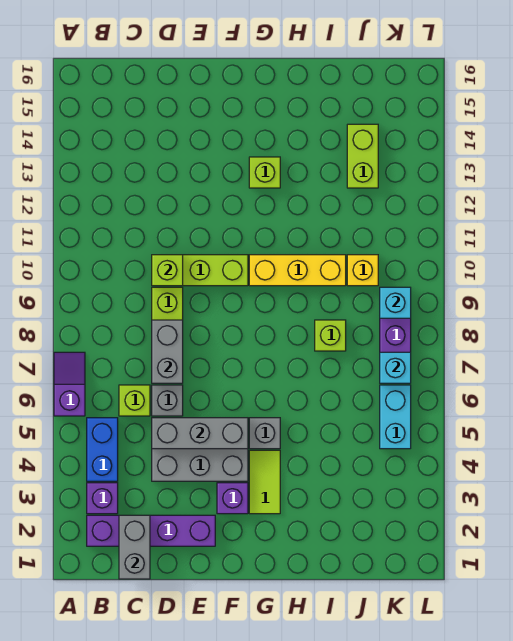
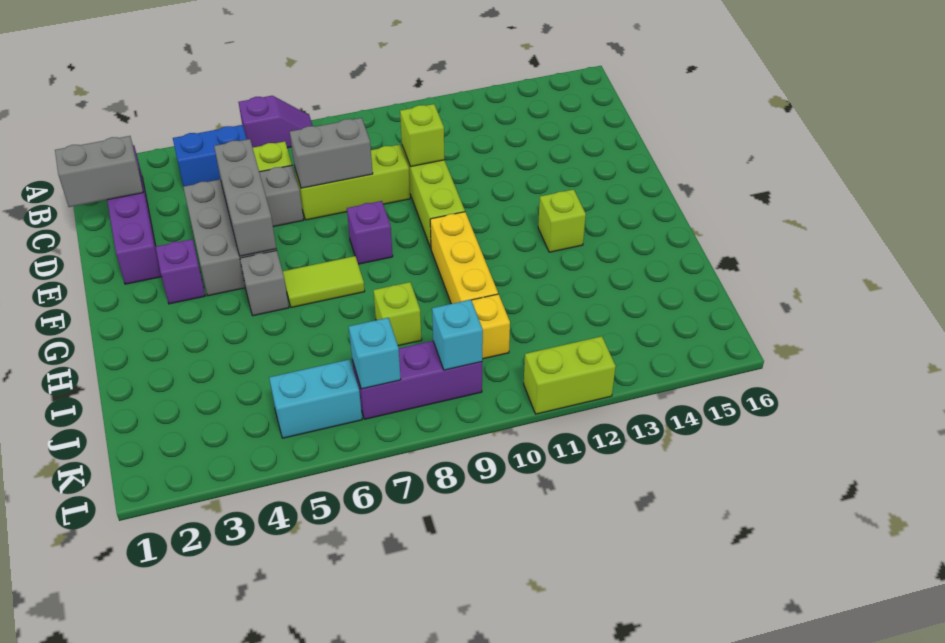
purple 1x1 brick [87,483,118,514] -> purple 1x1 brick moved to [347,201,393,264]
lime 1x2 tile [249,450,280,514] -> lime 1x2 tile moved to [283,256,365,307]
lime 1x2 brick [347,124,378,188] -> lime 1x2 brick moved to [524,336,616,414]

